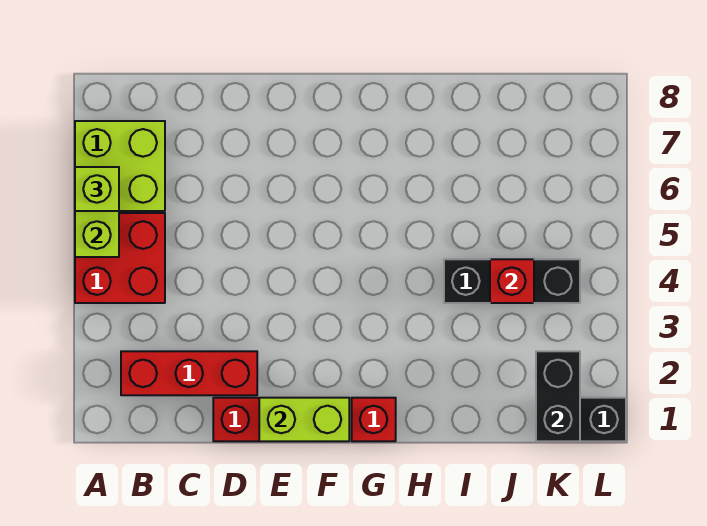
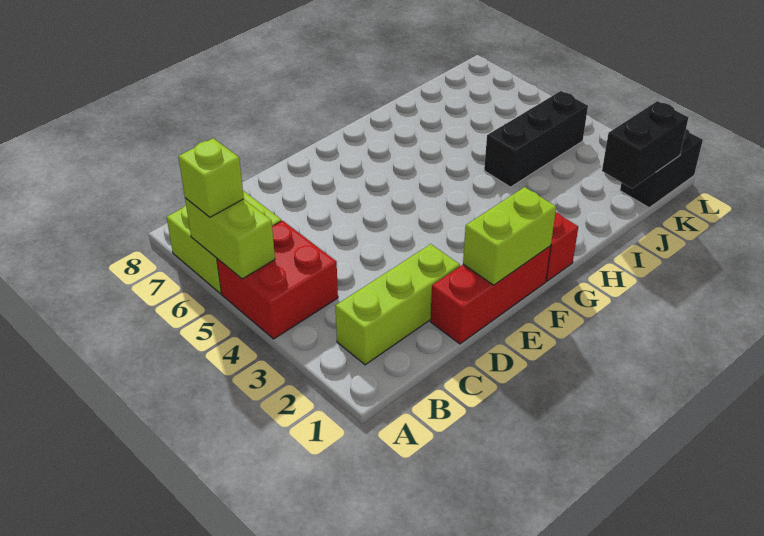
red 1x3 brick [121,351,257,395] -> lime 1x3 brick [335,244,460,365]
red 1x1 brick [490,259,534,303] -> none
black 1x2 brick [536,351,580,441] -> black 1x2 brick turned to [602,101,688,188]

